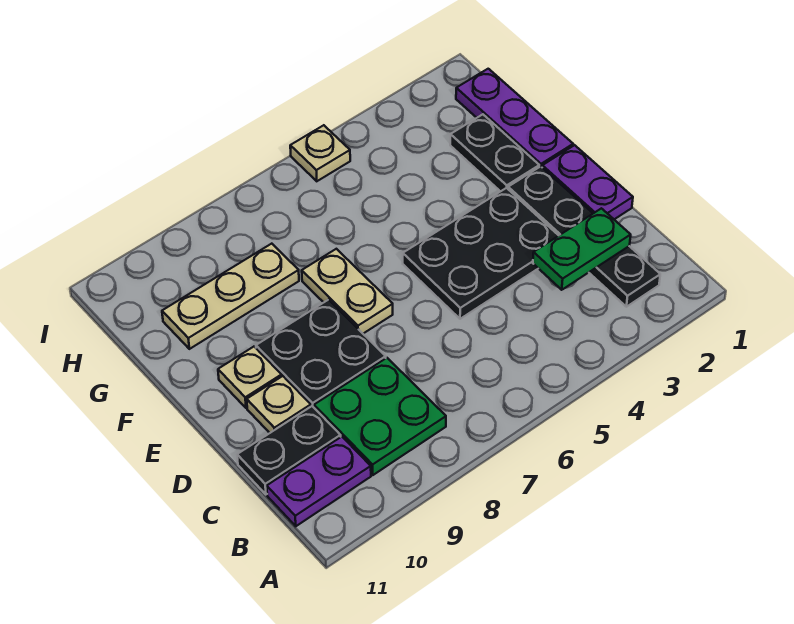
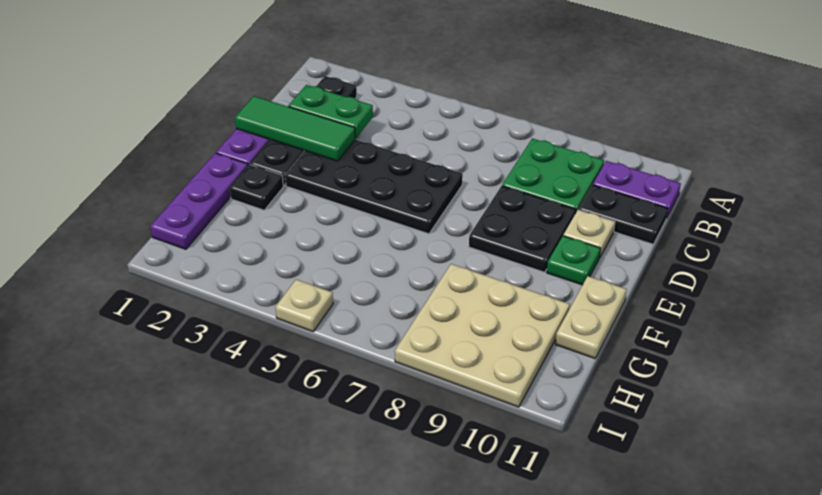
none -> green 1x3 tile [235,96,355,161]
black 2x3 plate [403,188,559,319] -> black 2x4 plate [285,140,463,234]
tan 1x2 plate [302,249,393,333] -> tan 1x2 plate moved to [555,276,627,358]
tan 1x1 plate [218,347,282,408] -> green 1x1 plate [547,236,600,285]
black 1x2 plate [450,114,539,192] -> black 1x1 plate [230,164,283,210]
tan 1x3 plate [162,244,299,349] -> tan 3x3 plate [395,264,570,407]

